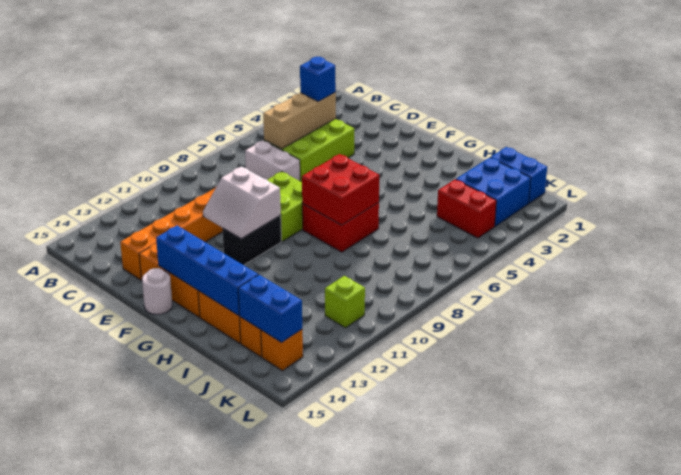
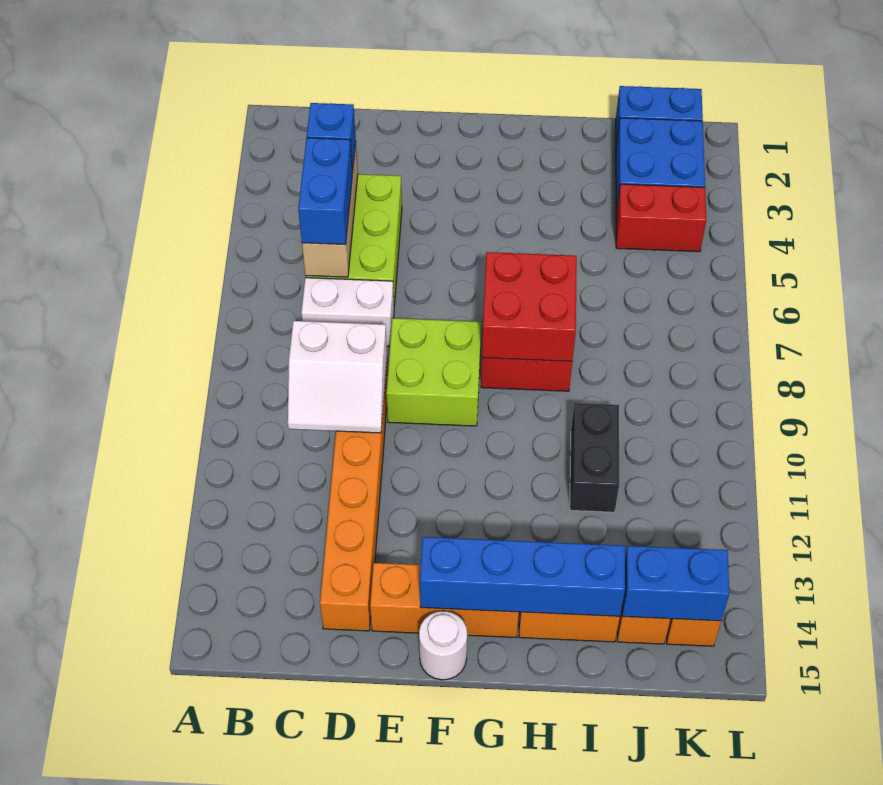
none -> blue 1x2 brick [298,138,352,245]
white 2x2 slope [203,167,281,239] -> white 2x2 slope moved to [288,321,387,433]
black 1x2 brick [222,216,281,265] -> black 1x2 brick moved to [570,403,619,512]
lime 1x1 brick [325,276,365,328] -> none

